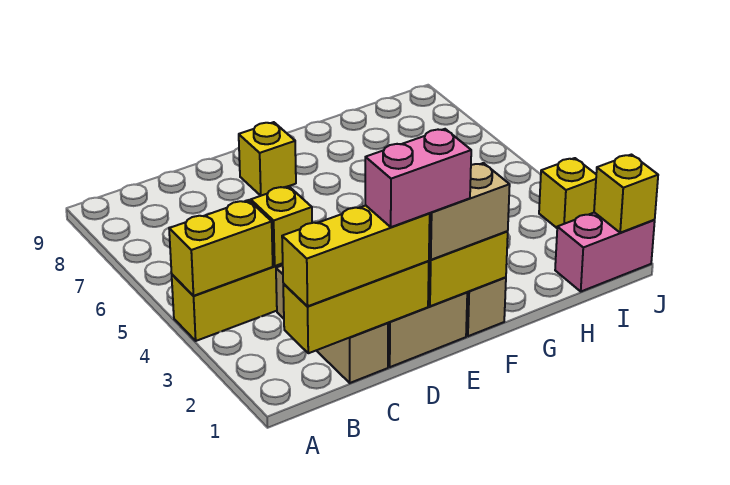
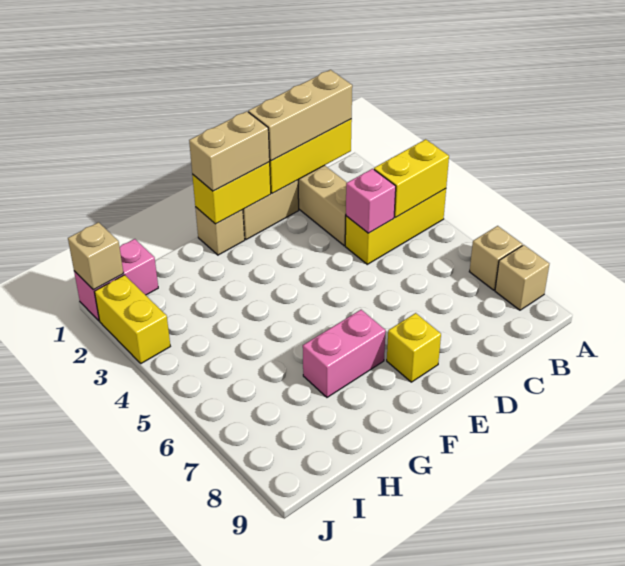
none -> tan 1x1 brick [469,226,522,290]
none -> tan 1x1 brick [495,245,549,310]
yellow 1x3 brick [282,206,430,306] -> tan 1x3 brick [248,70,352,161]
yellow 1x1 brick [251,186,312,266] -> pink 1x1 brick [346,169,396,233]
pink 1x2 brick [365,129,471,227] -> pink 1x2 brick moved to [303,310,386,397]
yellow 1x1 brick [594,155,658,233] -> tan 1x1 brick [68,222,123,290]
yellow 1x1 brick [539,158,596,228] -> yellow 1x2 brick [94,275,170,363]

